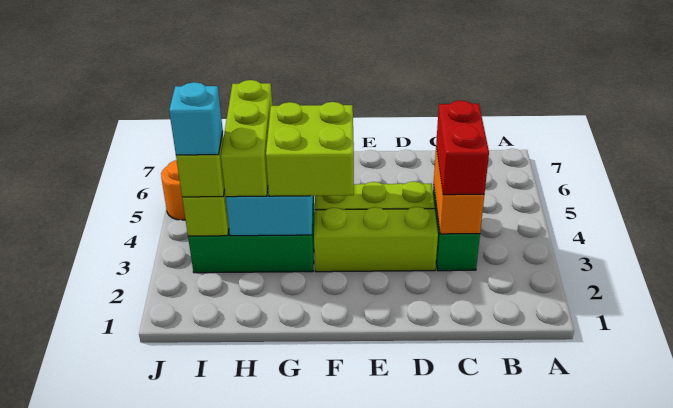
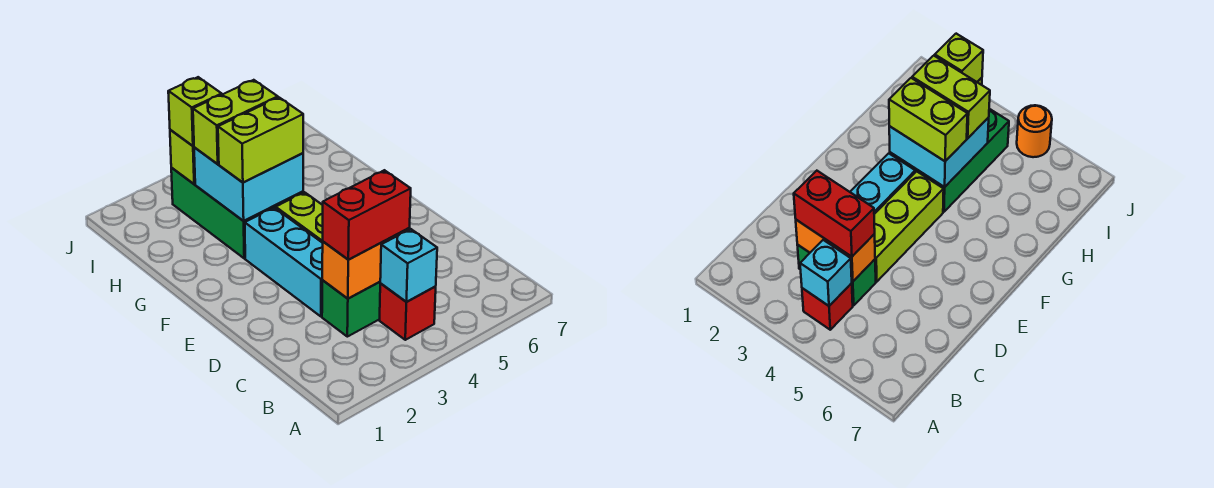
none -> red 1x1 brick [380,284,436,340]
lime 1x3 brick [314,207,438,272] -> cyan 1x3 brick [245,208,323,316]
lime 2x2 brick [266,102,354,196] -> lime 1x2 brick [218,97,303,183]
lime 1x3 brick [221,80,272,197] -> lime 1x2 brick [193,80,278,164]
cyan 1x1 brick [169,82,223,155] -> cyan 1x1 brick moved to [380,229,437,302]

